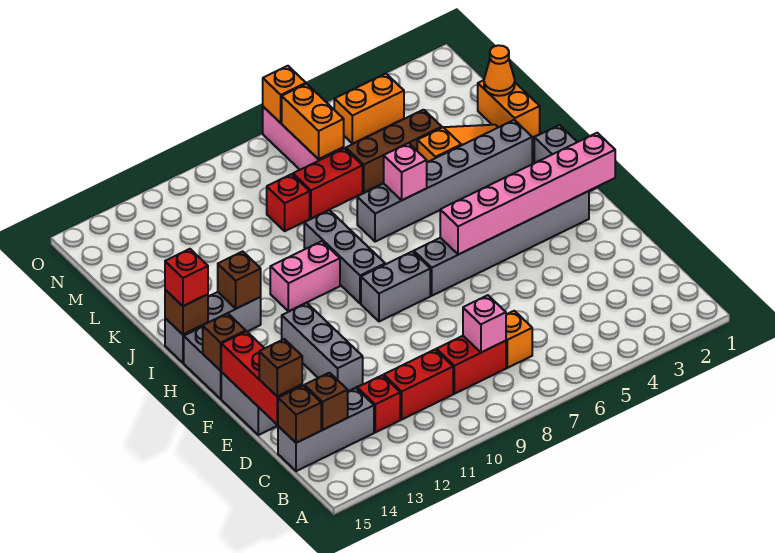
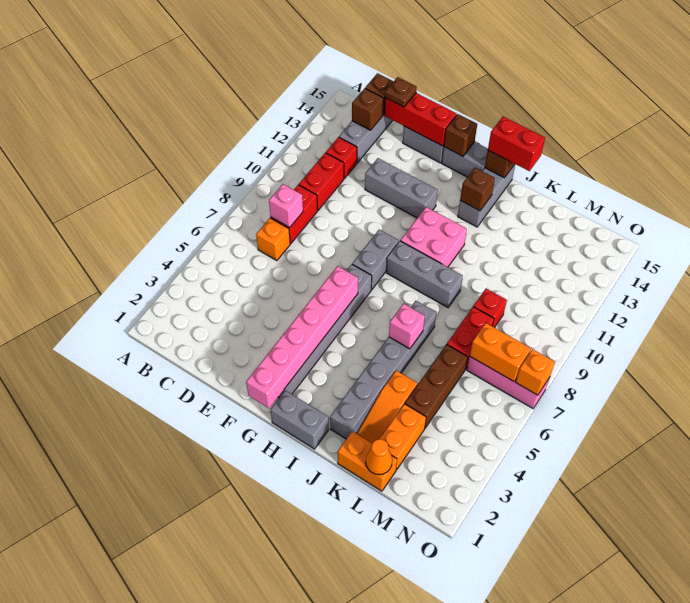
brown 1x1 brick [259,339,302,396] -> brown 1x1 plate [385,77,417,107]
pink 1x2 brick [270,241,340,311] -> pink 2x2 brick [400,207,467,267]
red 1x1 brick [165,249,208,306] -> red 1x2 brick [488,117,545,171]
orange 1x2 brick [334,74,404,144] -> orange 1x2 brick moved to [380,404,426,470]

